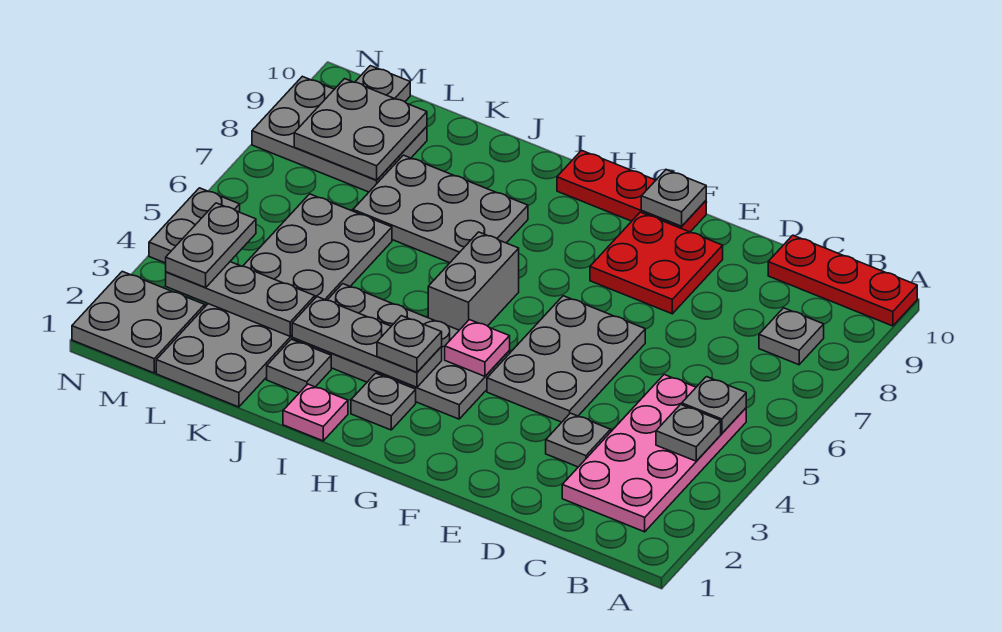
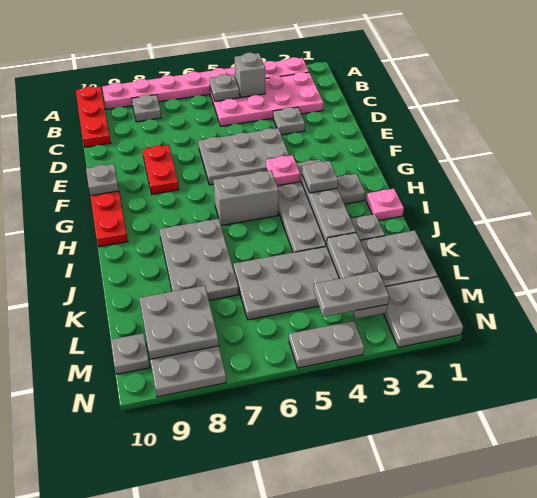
none -> pink 1x8 plate [102,57,309,109]
grey 1x1 plate [656,404,721,461] -> grey 1x1 brick [235,53,265,97]
red 2x2 plate [590,212,723,314] -> red 1x2 plate [142,145,179,194]

